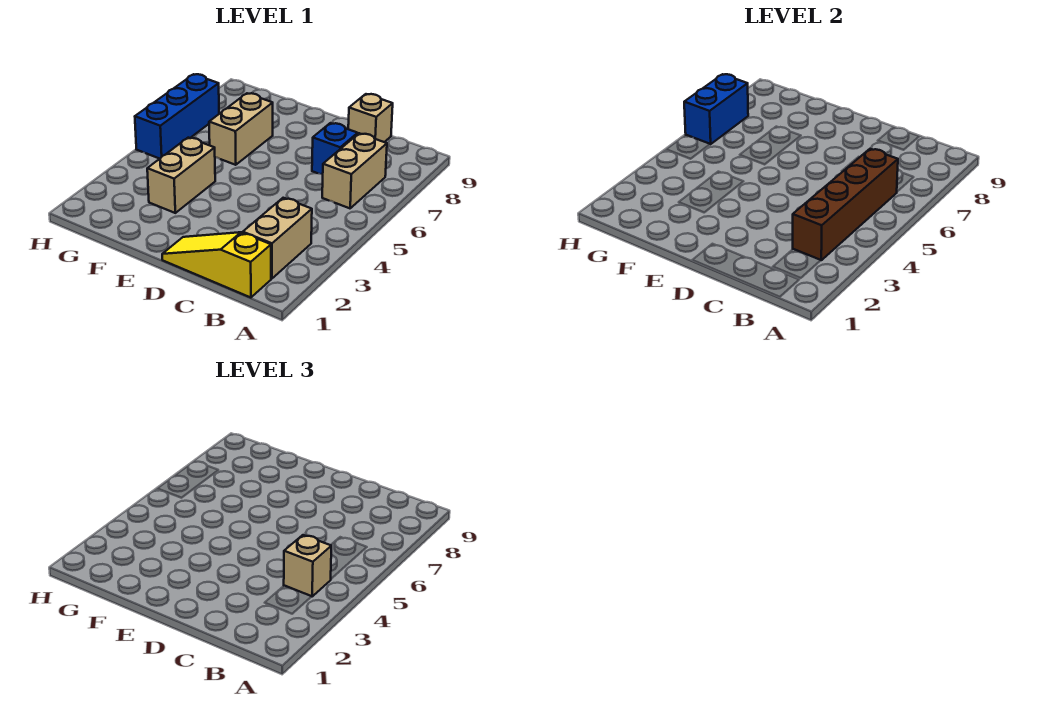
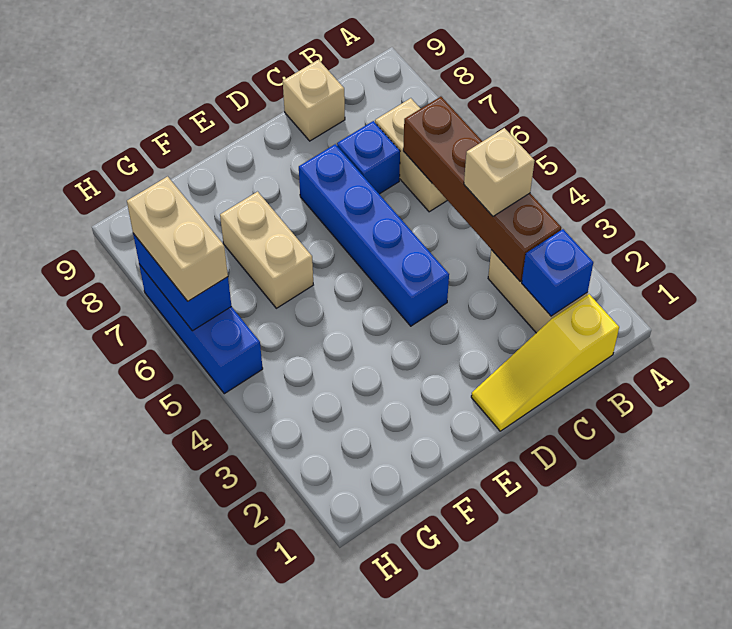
none -> blue 1x1 brick [522,229,593,316]
none -> blue 1x4 brick [299,144,449,326]
tan 1x2 brick [147,138,215,213] -> tan 1x2 brick moved to [127,176,228,301]

